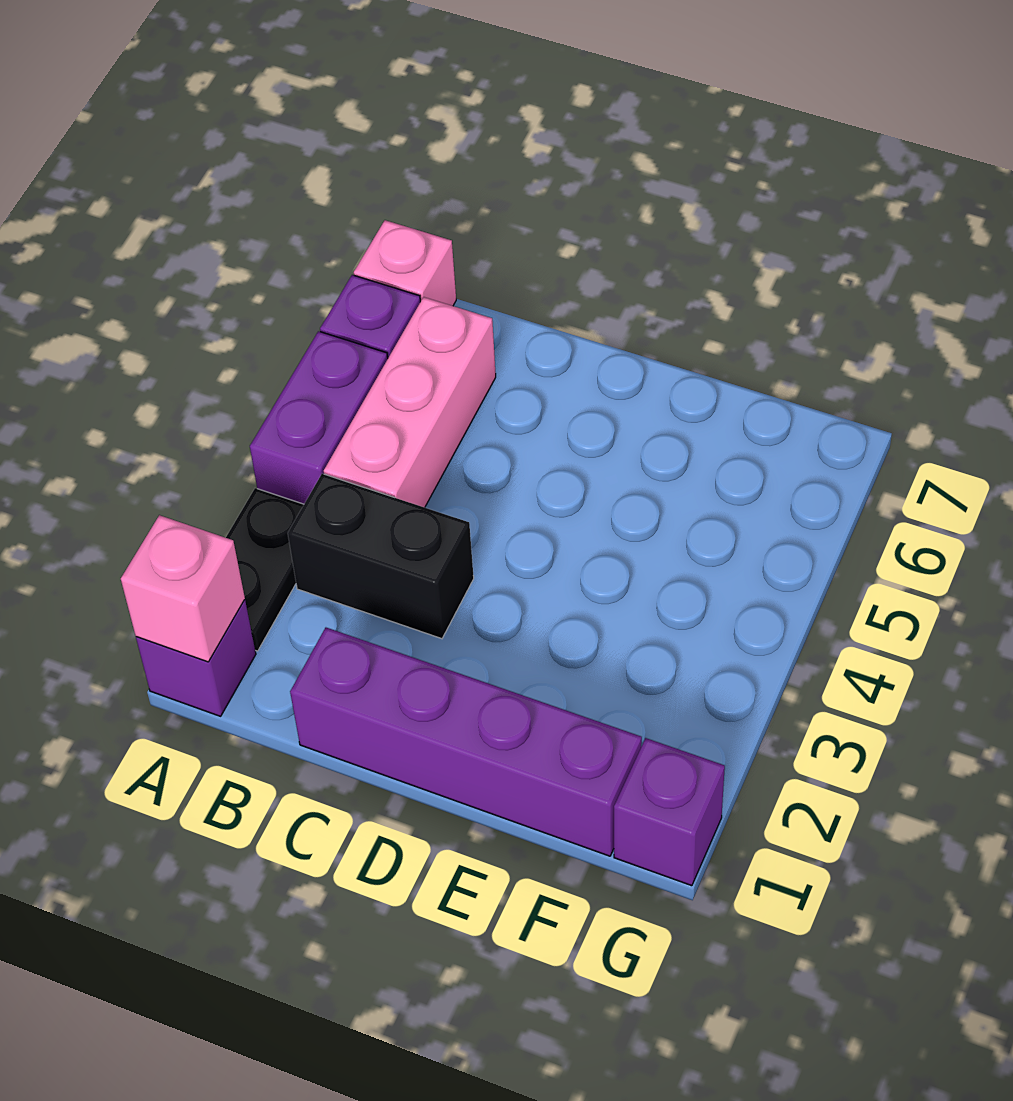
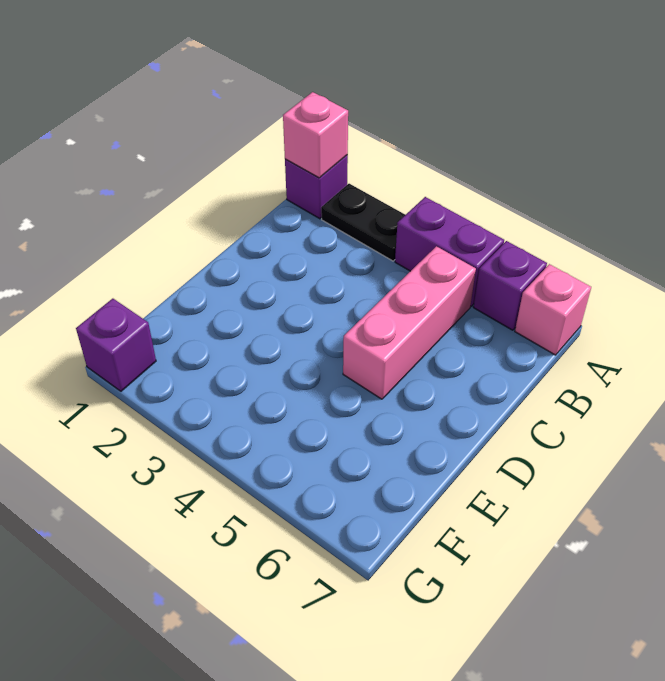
black 1x2 brick [288,474,474,639] -> none
pink 1x3 brick [324,297,496,507] -> pink 1x3 brick turned to [343,246,476,399]
purple 1x4 brick [290,628,642,856] -> none

